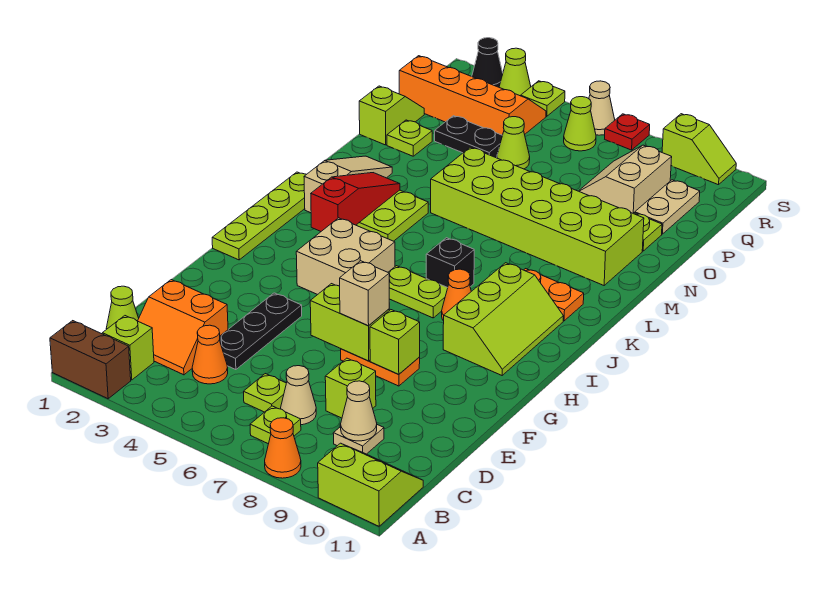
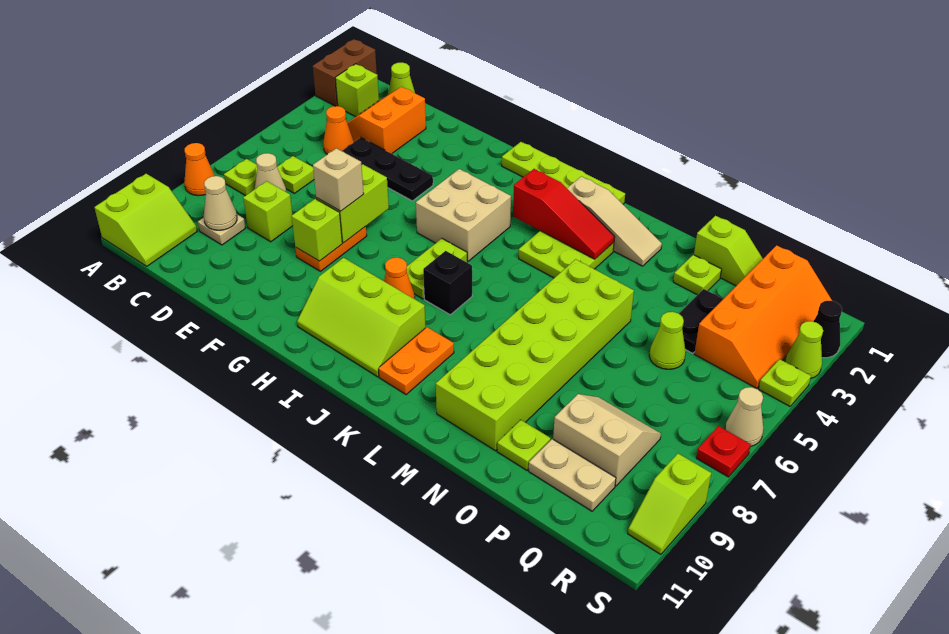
lime 1x1 cone [564,97,596,151] -> none

